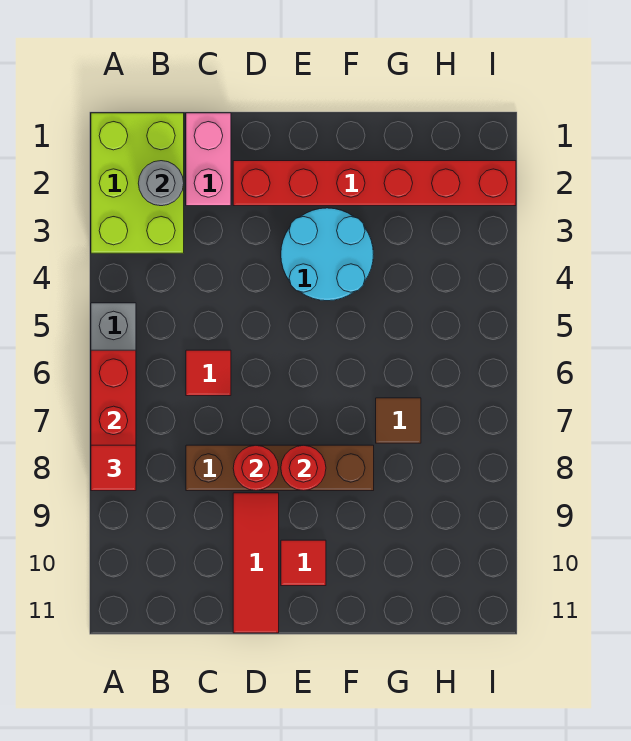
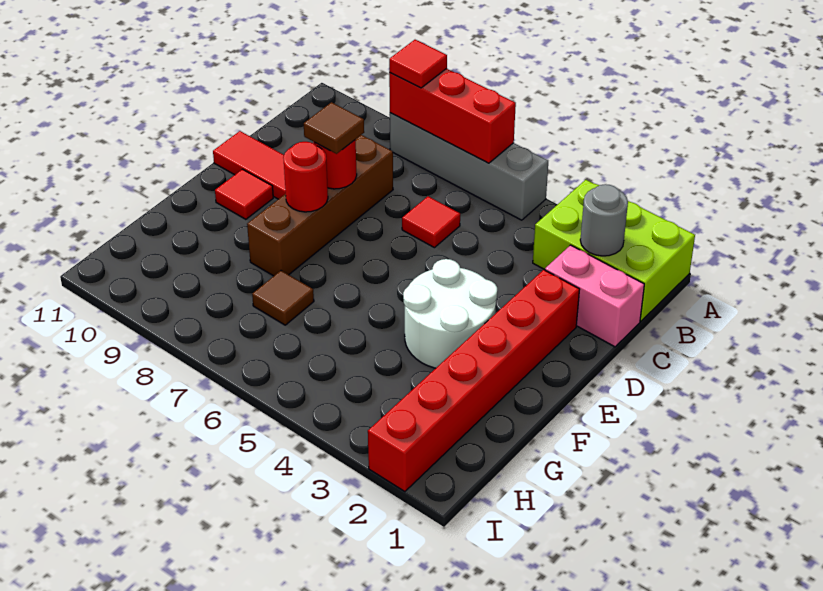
none -> brown 1x1 tile [304,102,364,154]
cyan 2x2 round brick [281,208,373,301] -> white 2x2 round brick [403,259,497,368]

